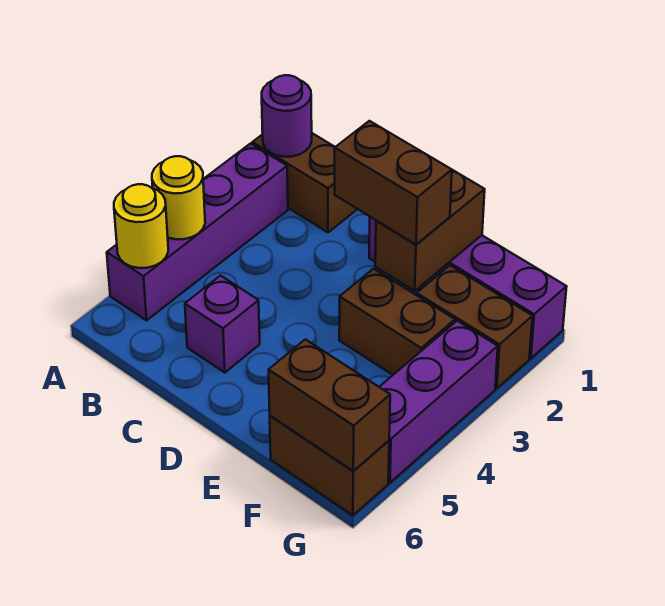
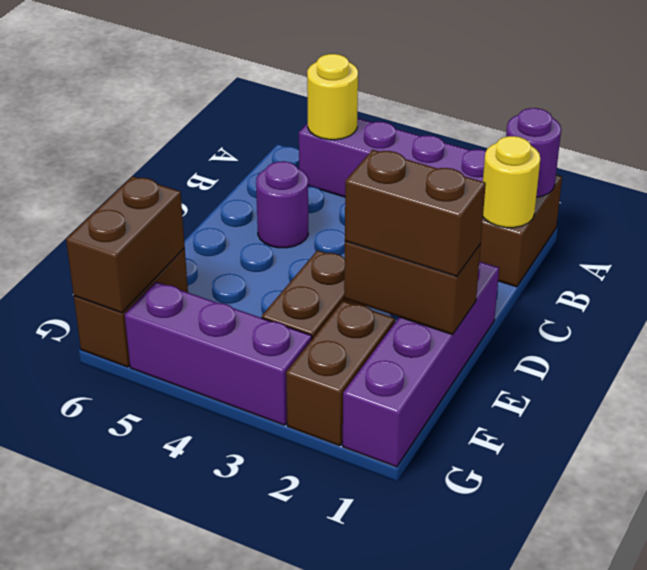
yellow 1x1 round brick [152,156,205,239] -> yellow 1x1 round brick moved to [483,136,540,228]
purple 1x1 brick [185,276,260,373] -> purple 1x1 round brick [256,161,308,248]
brown 1x2 brick [335,121,452,244] -> brown 1x2 brick turned to [345,150,486,276]

